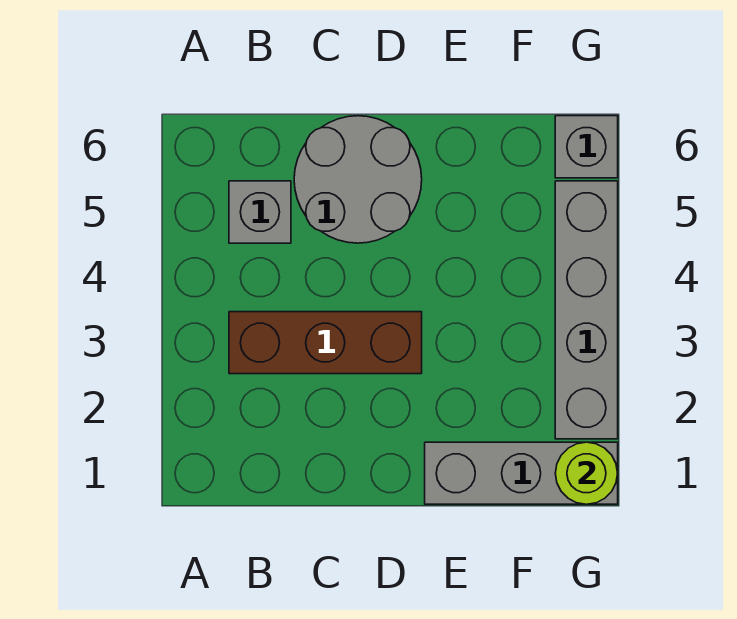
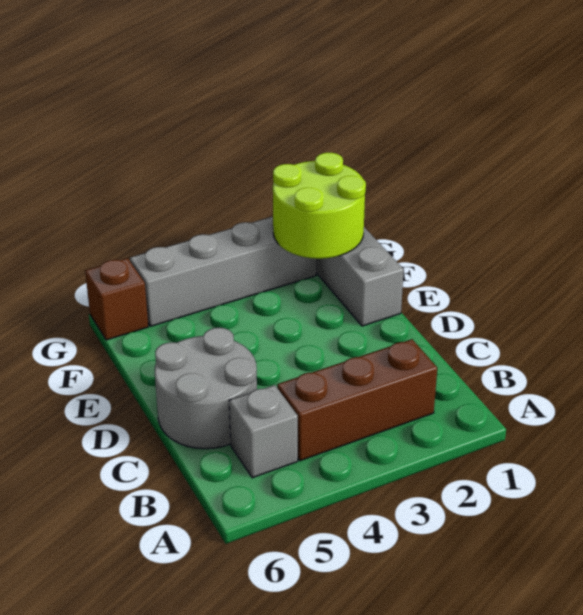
brown 1x3 brick [229,312,422,374] -> brown 1x3 brick turned to [277,339,437,461]
lime 1x1 round brick [555,442,618,504] -> lime 2x2 round brick [273,152,366,259]
grey 1x1 brick [555,116,618,178] -> brown 1x1 brick [85,258,148,340]

